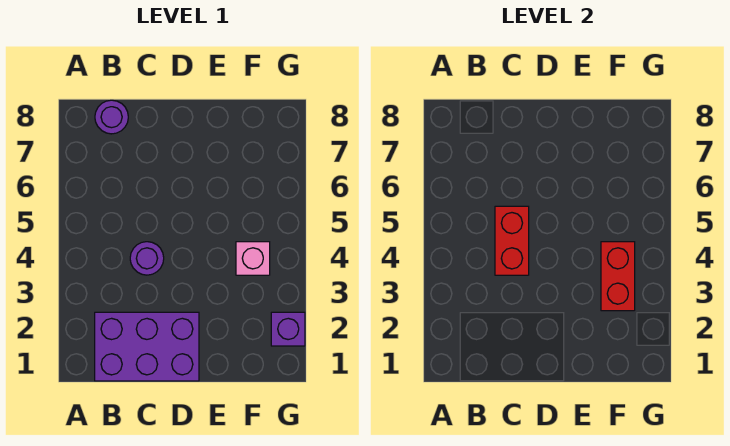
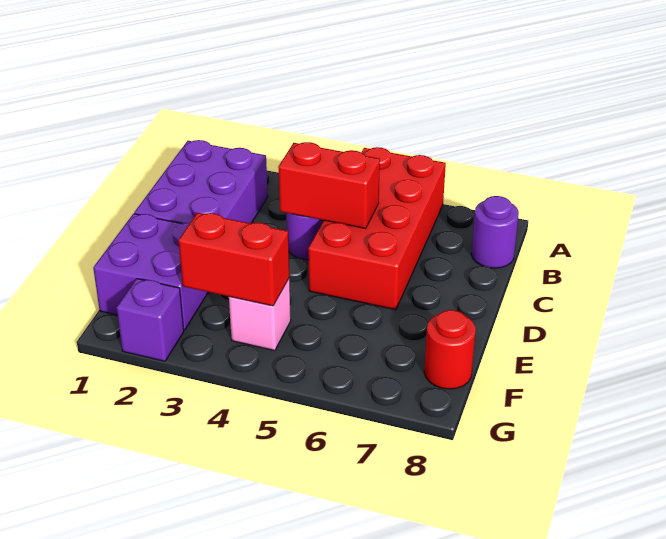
none -> red 2x4 brick [308,147,446,310]
none -> purple 2x2 brick [93,214,208,330]
none -> red 1x1 round brick [424,310,476,389]

